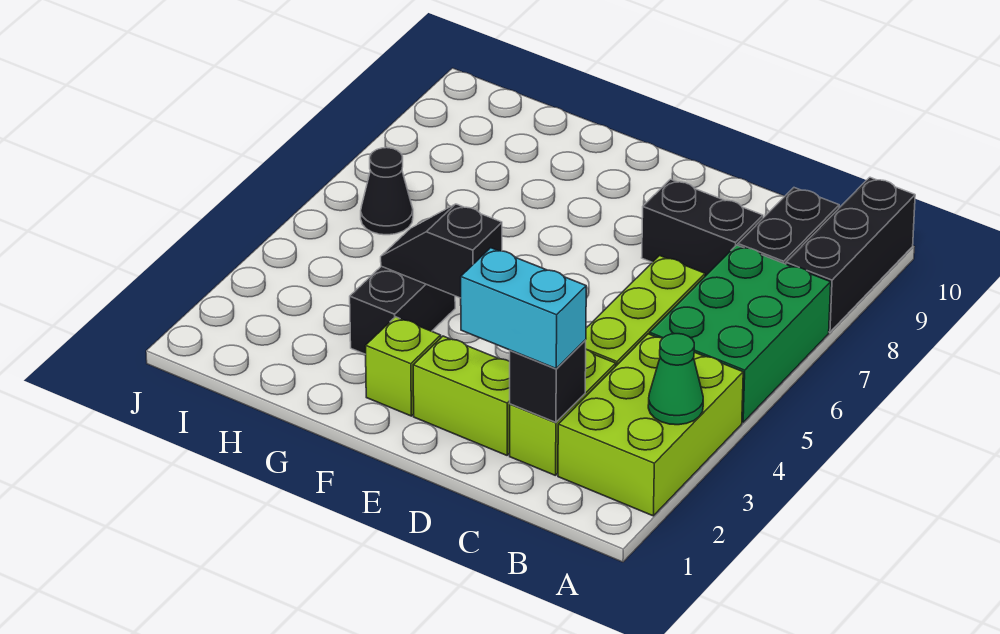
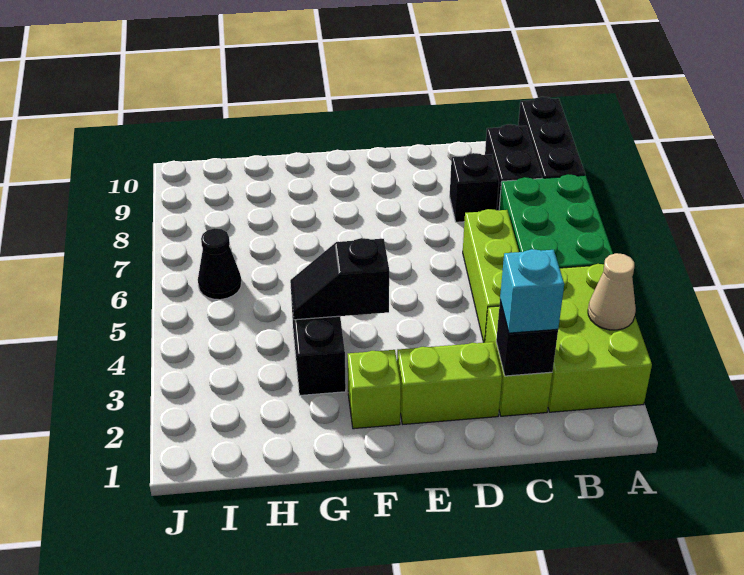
green 1x1 cone [648,334,703,425] -> tan 1x1 cone [588,253,636,330]
cyan 1x2 brick [461,248,586,369] -> cyan 1x1 brick [500,249,564,333]
black 1x2 brick [642,179,763,276] -> black 1x1 brick [450,153,499,222]

